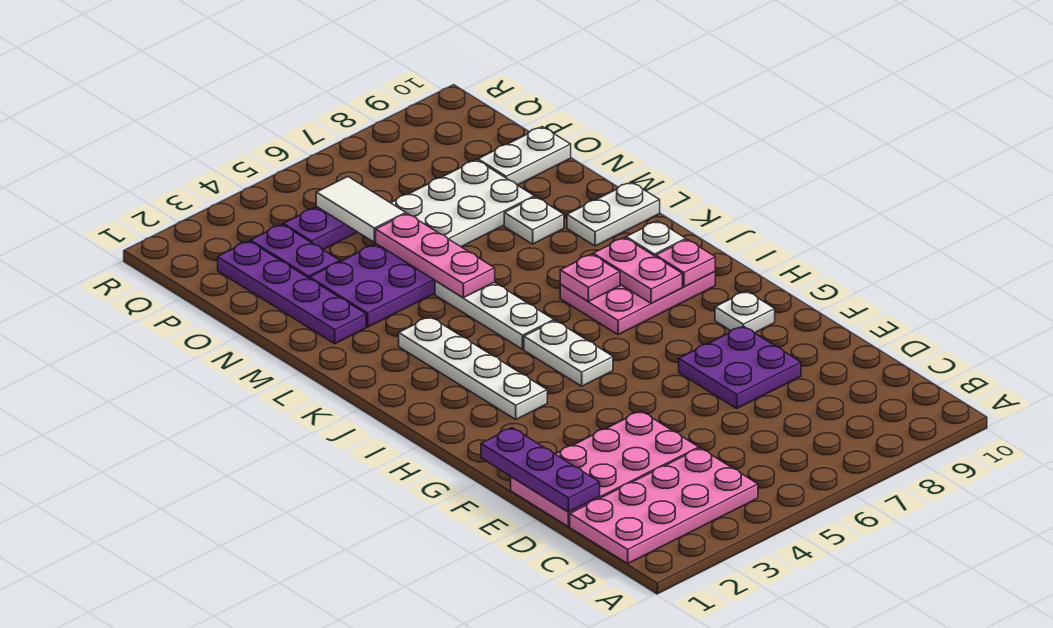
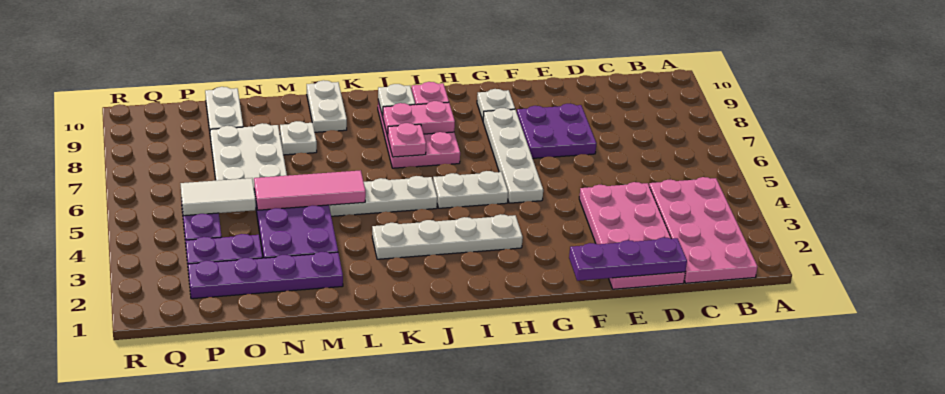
none -> white 1x4 plate [483,108,543,203]
pink 1x3 plate [376,214,495,298] -> pink 1x3 tile [254,170,366,210]

